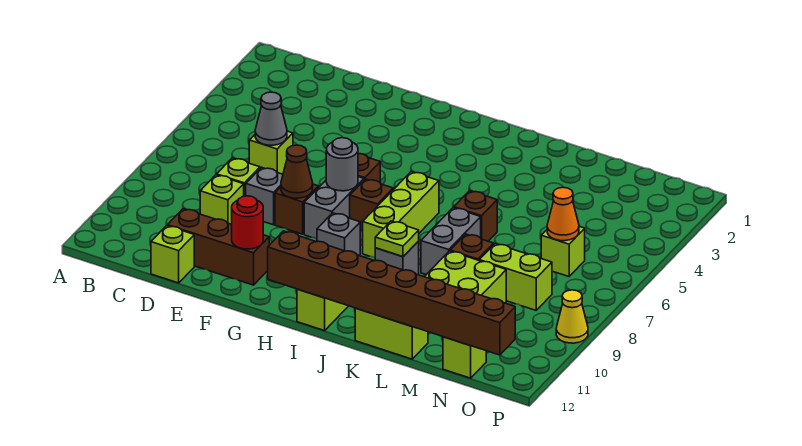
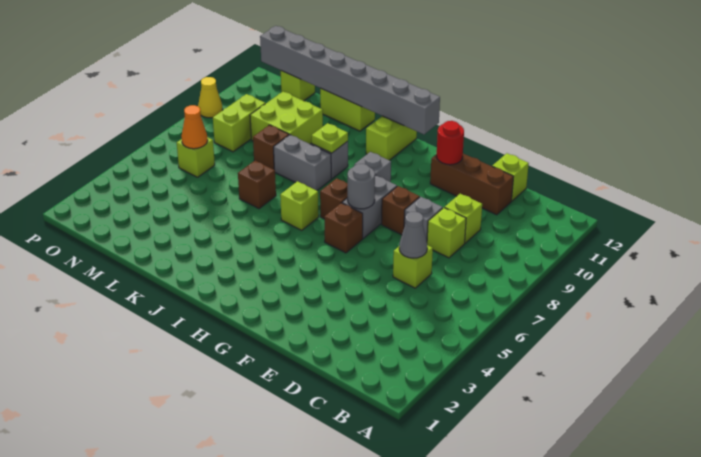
brown 1x1 cone [281,145,313,198] -> none
brown 1x8 brick [268,231,515,355] -> grey 1x8 brick [260,26,440,134]
lime 1x3 brick [363,172,439,258] -> lime 1x1 brick [280,181,319,230]
grey 1x2 brick [421,208,481,275] -> grey 1x2 brick turned to [274,135,331,191]
lime 1x2 brick [479,244,552,310] -> lime 1x2 brick turned to [213,94,265,152]

